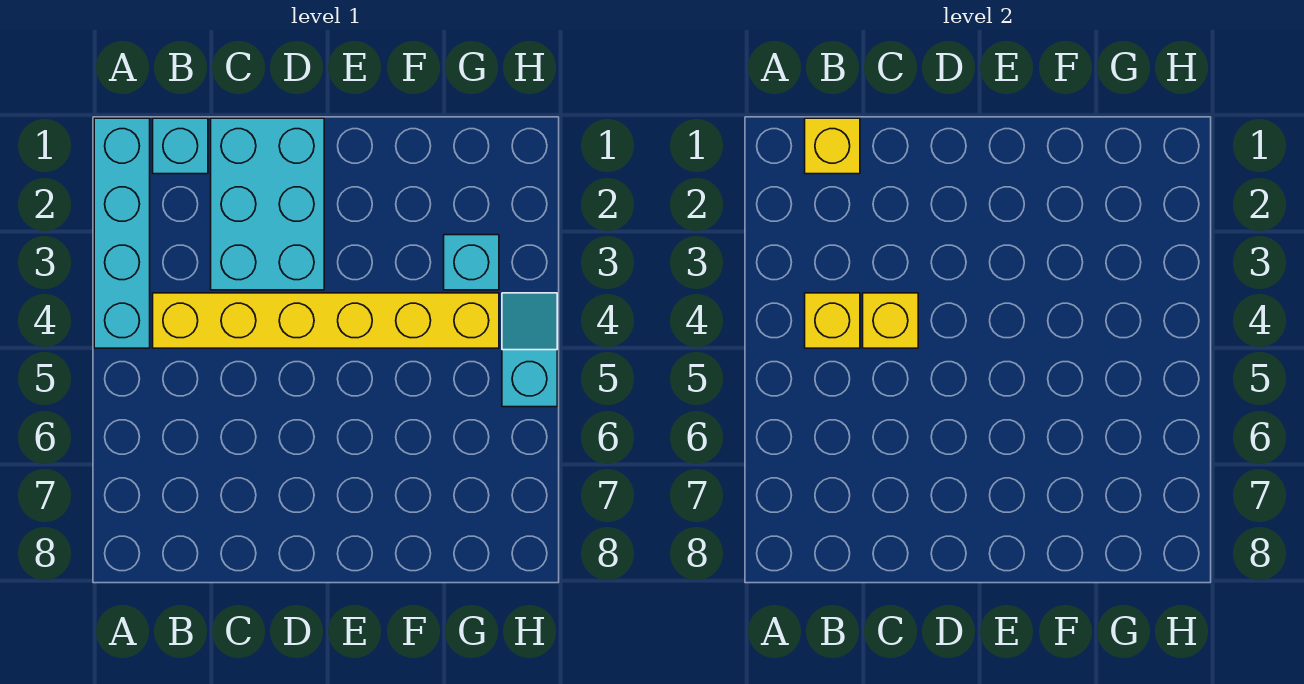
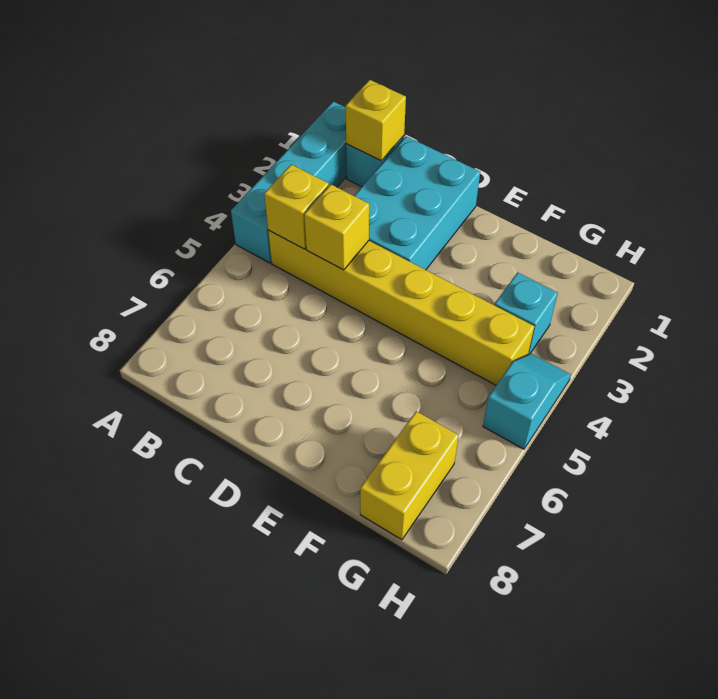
none -> yellow 1x2 brick [360,411,459,540]

